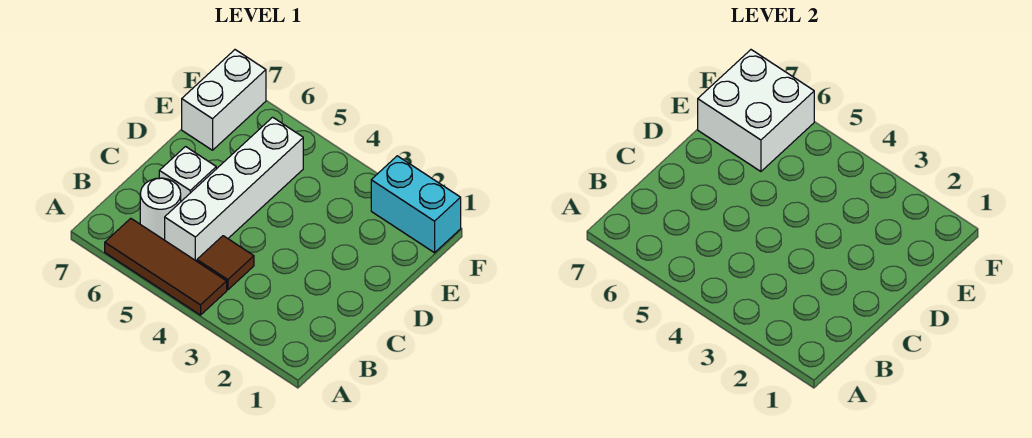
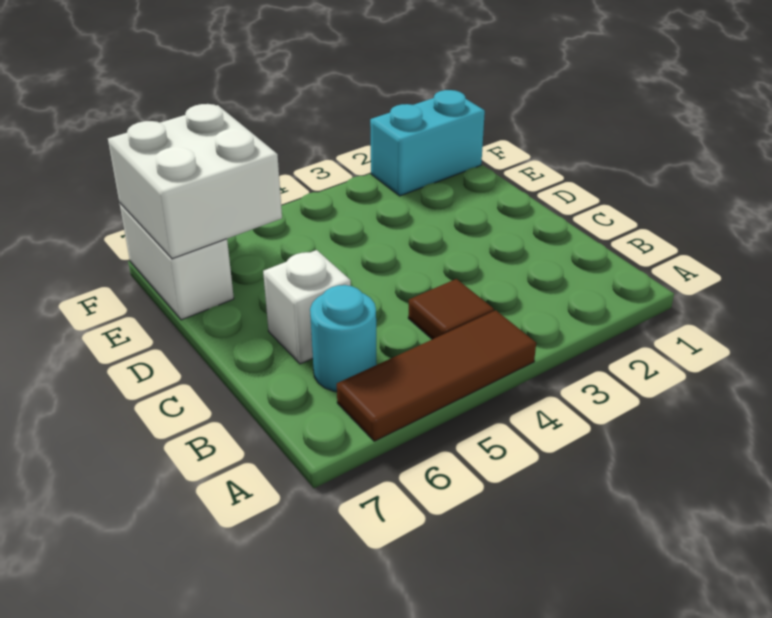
white 1x4 brick [165,117,303,261] -> none
white 1x1 round brick [140,178,181,240] -> cyan 1x1 round brick [310,285,377,392]

